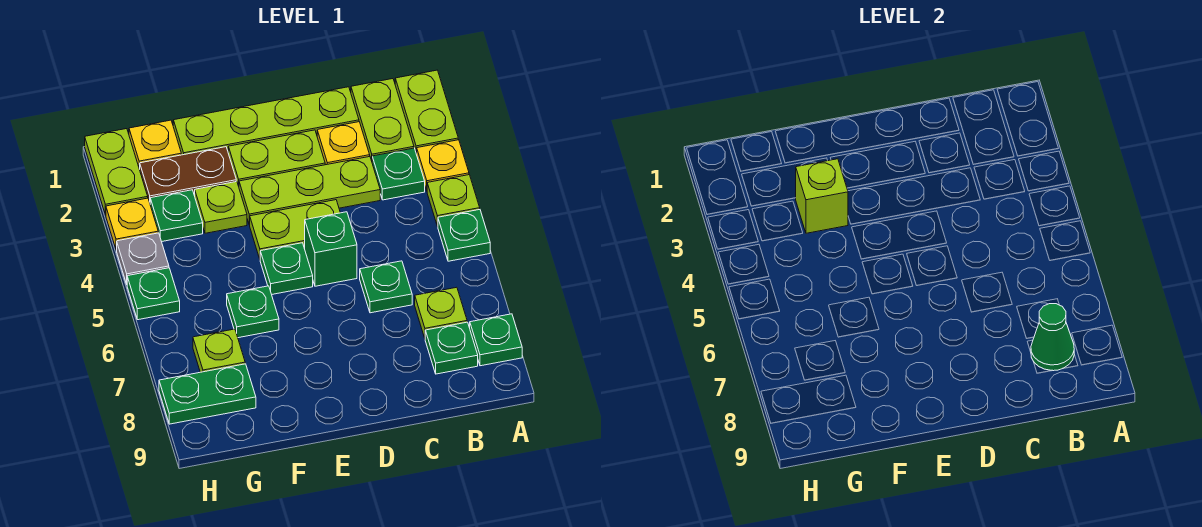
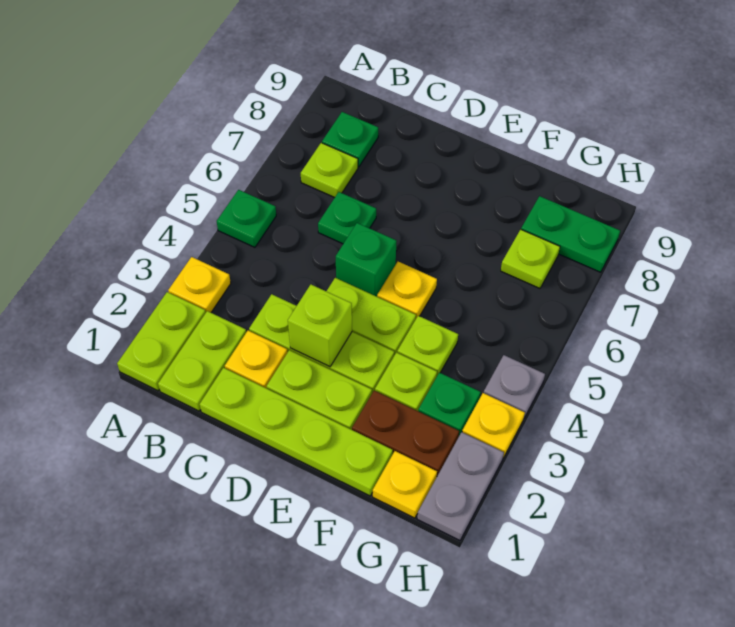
lime 1x1 plate [427,175,480,226] -> lime 1x1 plate moved to [397,316,458,375]
green 1x1 plate [470,314,522,366] -> none
green 1x1 plate [372,148,425,200] -> none
green 1x1 cone [1031,304,1074,371] -> none
green 1x1 plate [260,243,313,294] -> yellow 1x1 plate [377,262,437,318]
lime 1x1 brick [796,159,848,233] -> lime 1x1 brick moved to [288,285,352,367]
green 1x1 plate [227,286,279,338] -> none
lime 1x2 plate [85,129,148,215] -> grey 1x2 plate [417,432,504,540]
green 1x1 plate [127,268,180,320] -> none

